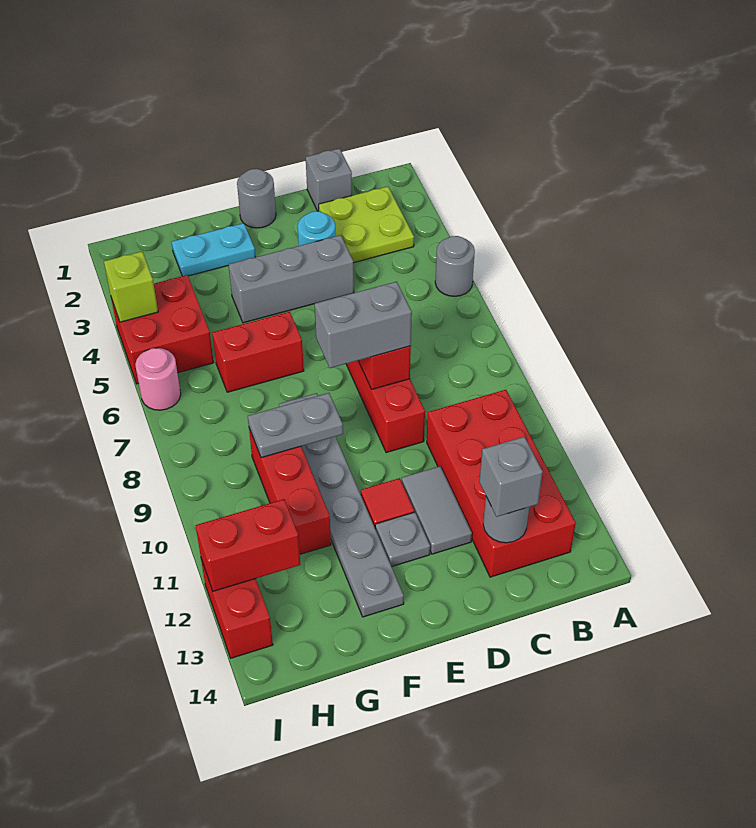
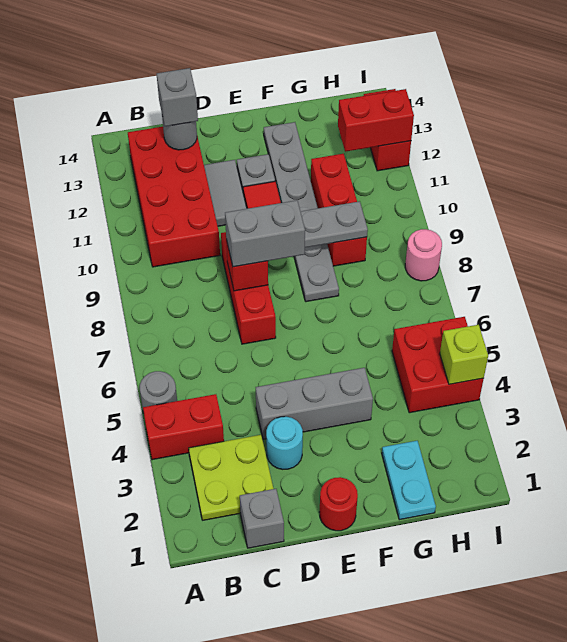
grey 1x1 round brick [237,169,276,228] -> red 1x1 round brick [319,477,358,531]
cyan 1x2 plate [172,223,255,276] -> cyan 1x2 plate turned to [382,441,436,520]
red 1x2 brick [212,312,304,392] -> red 1x2 brick moved to [143,394,224,460]
pink 1x1 round brick [135,348,181,410] -> pink 1x1 round brick moved to [405,229,442,281]

